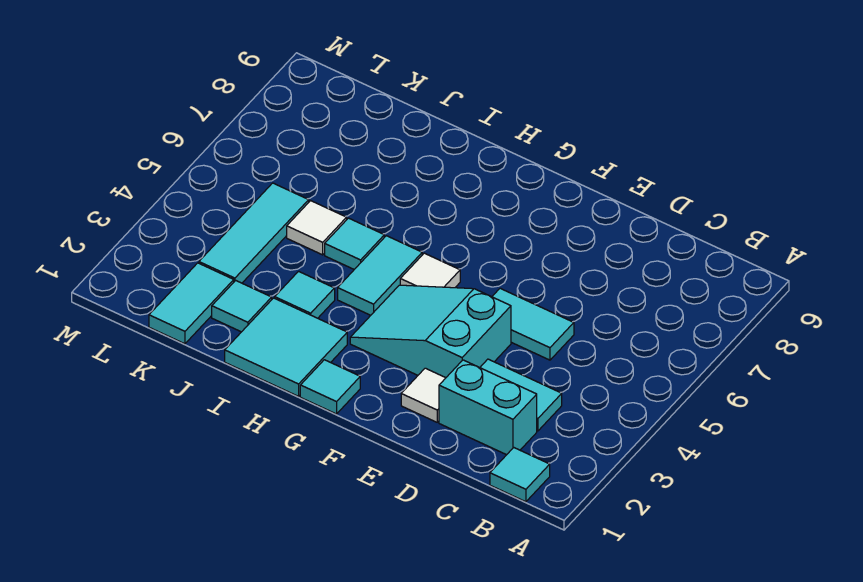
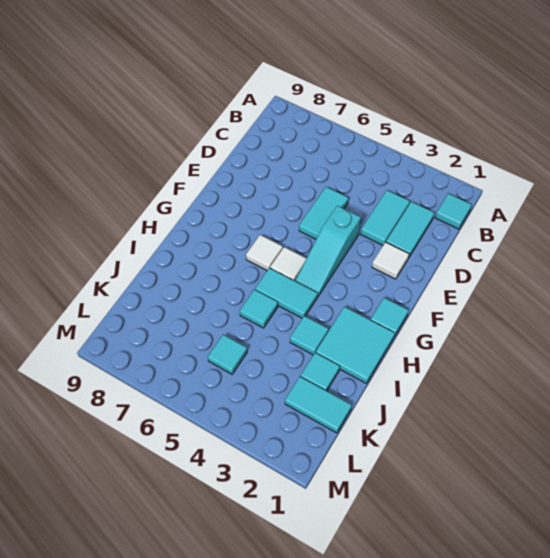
cyan 1x2 brick [439,360,537,455] -> cyan 1x2 tile [386,202,434,257]
cyan 2x3 slope [350,285,511,378] -> cyan 1x3 slope [295,206,361,297]
white 1x1 tile [287,201,347,255] -> white 1x1 tile moved to [246,235,283,270]
cyan 1x3 tile [199,183,309,283] -> cyan 1x1 tile [208,335,247,374]

